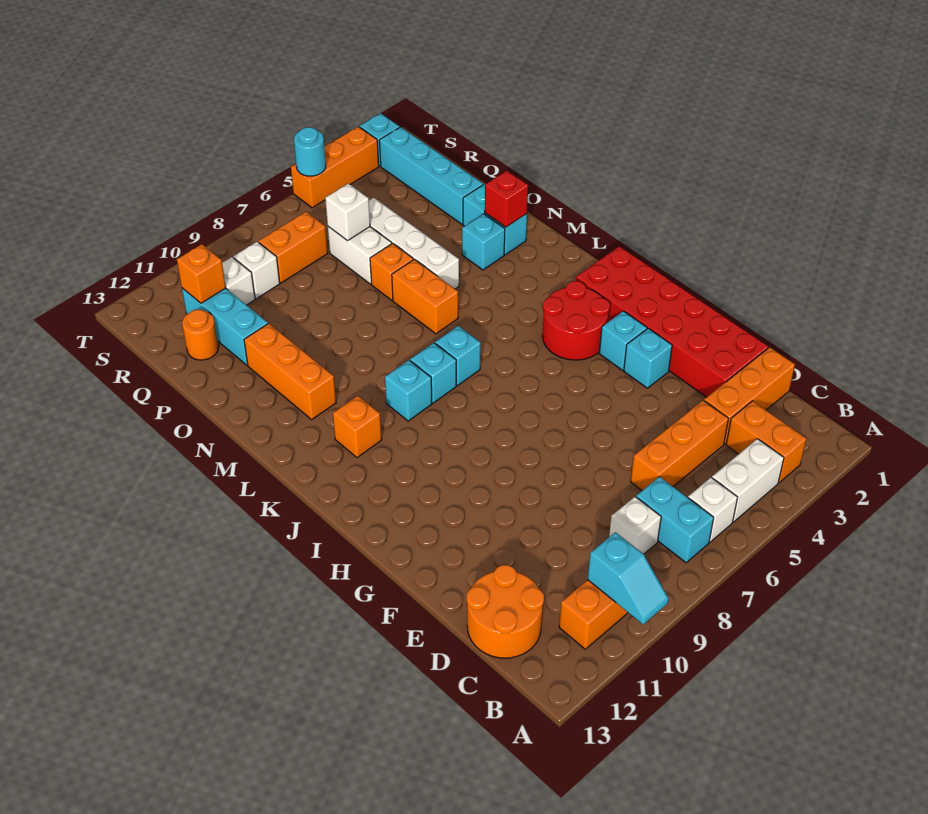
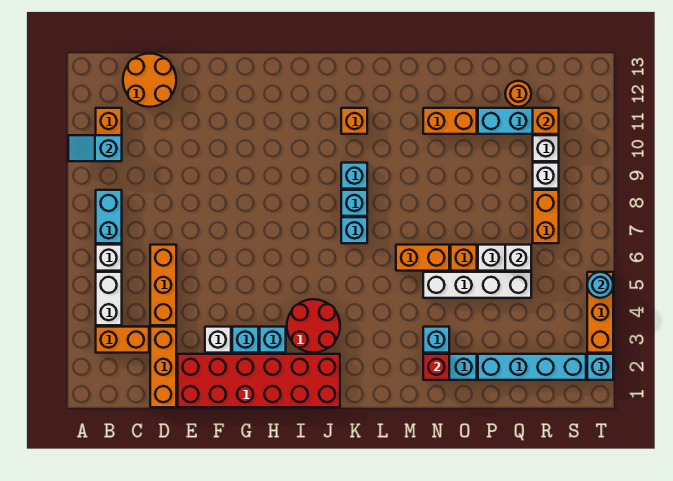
cyan 1x2 brick [636,477,714,563] -> cyan 1x2 brick turned to [96,190,122,243]
white 1x1 brick [609,497,661,554] -> white 1x1 brick moved to [205,327,231,353]
orange 1x3 brick [244,323,336,419] -> orange 1x2 brick [423,108,477,134]

